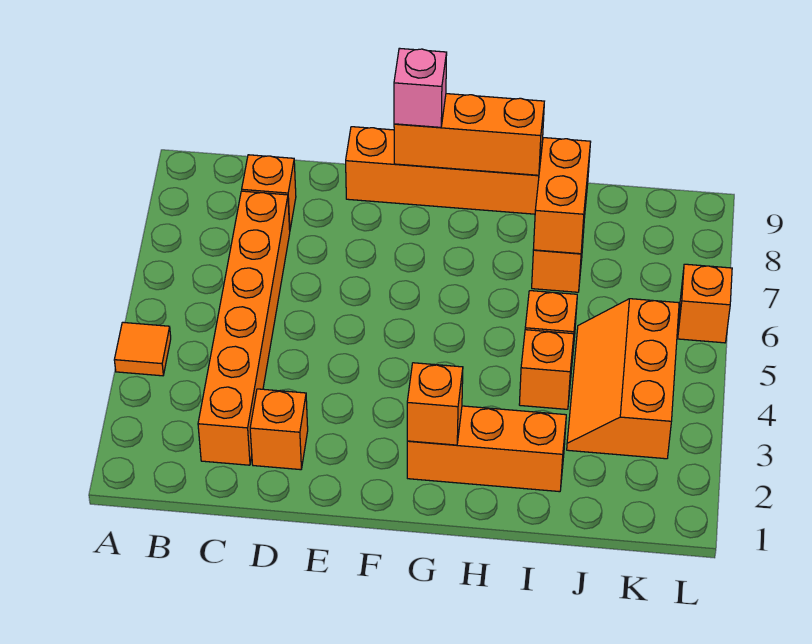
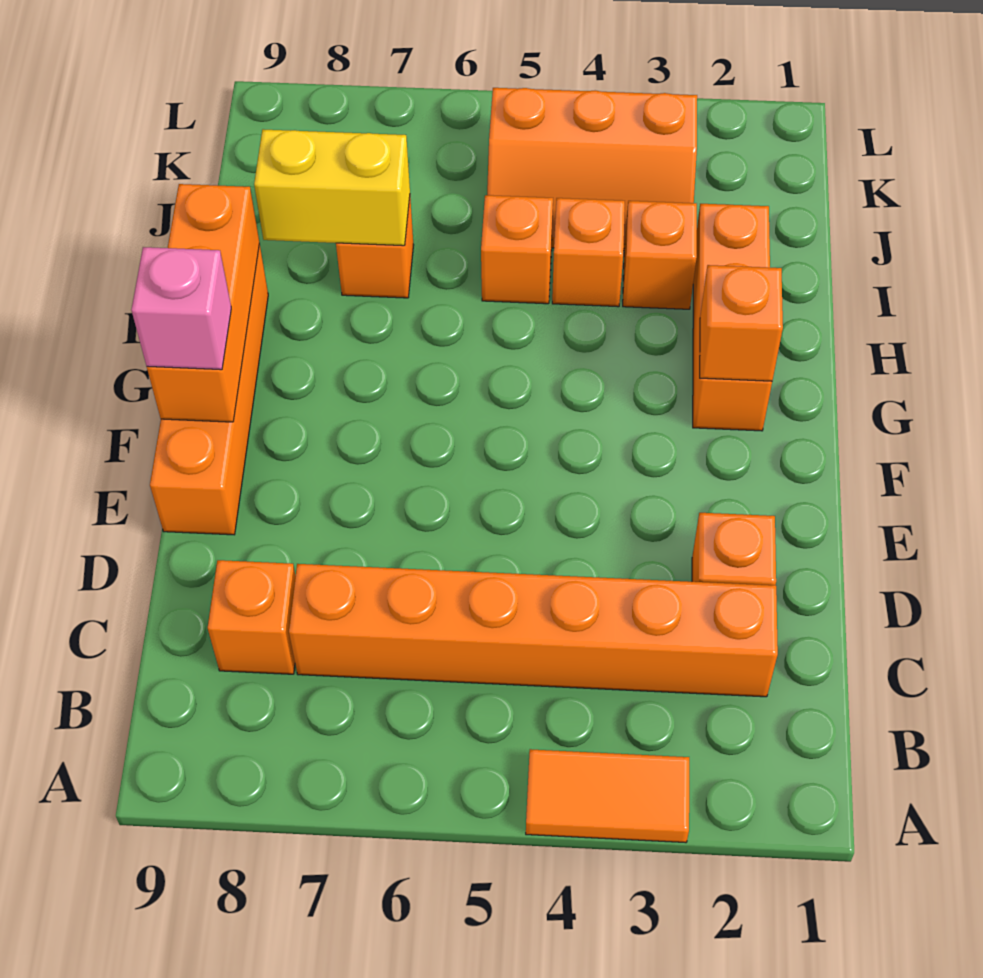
orange 1x1 tile [114,322,171,376] -> orange 1x2 tile [526,749,689,843]
orange 1x2 brick [533,138,590,254] -> yellow 1x2 brick [254,129,410,246]
orange 1x1 brick [678,264,732,343] -> orange 1x1 brick moved to [623,201,697,309]

